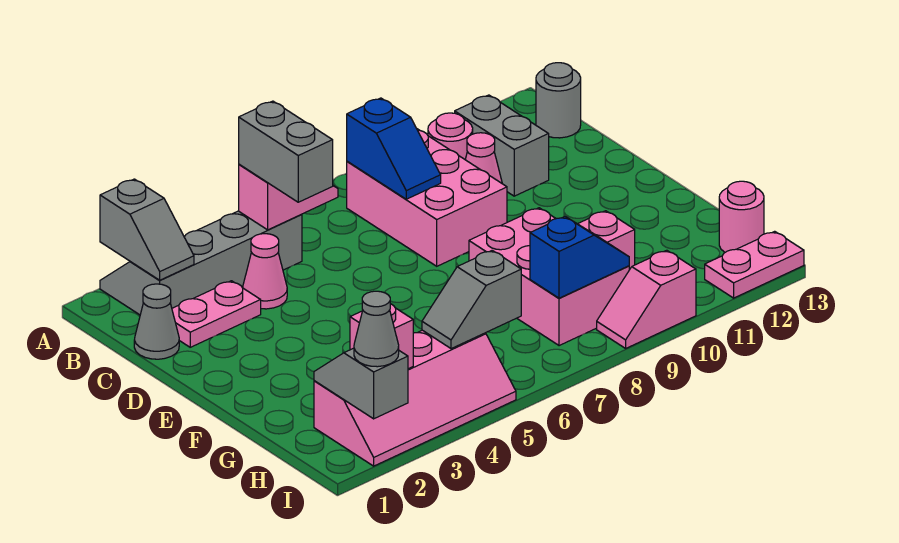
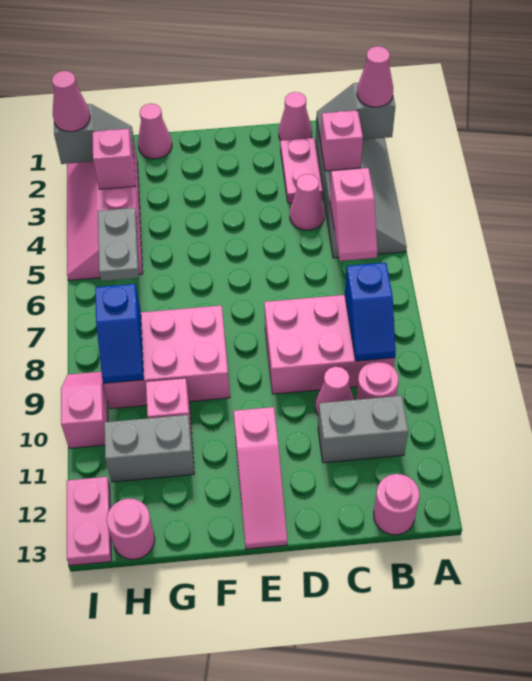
none -> pink 1x1 cone [357,46,393,107]
none -> pink 1x1 brick [321,110,363,171]
grey 1x2 brick [239,101,333,202] -> grey 1x2 brick moved to [104,415,194,482]
blue 1x2 slope [347,98,441,199] -> blue 1x2 slope turned to [345,263,396,361]
grey 1x1 round brick [536,63,581,138] -> pink 1x1 round brick [374,474,419,535]
grey 1x1 cone [134,284,179,359] -> pink 1x1 cone [279,92,312,141]
none -> pink 1x3 slope [234,407,287,549]
none -> pink 1x1 cone [138,104,172,159]
grey 1x2 slope [422,250,521,349] -> grey 1x2 plate [98,208,139,281]
grey 1x1 cone [354,291,399,367] -> pink 1x1 cone [52,71,90,132]

